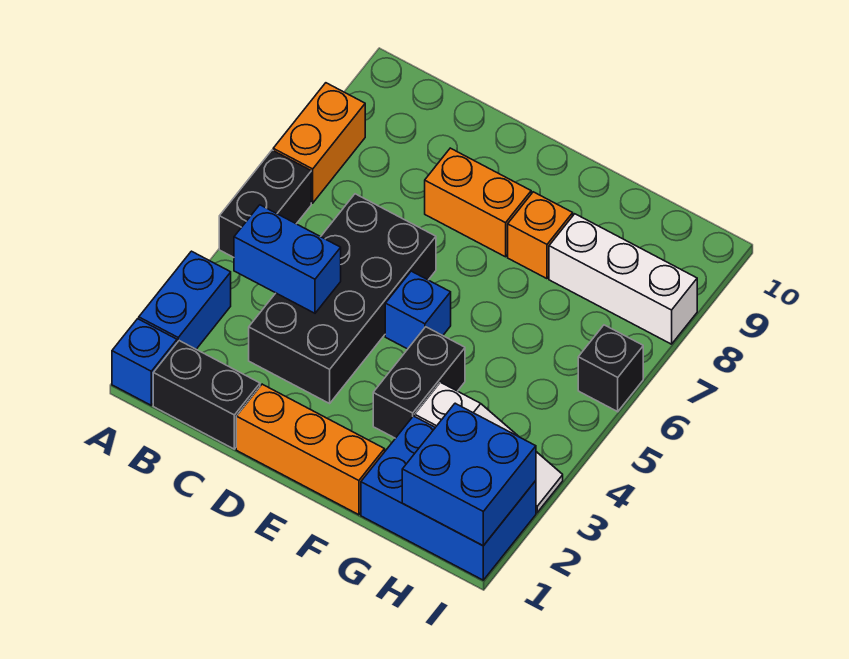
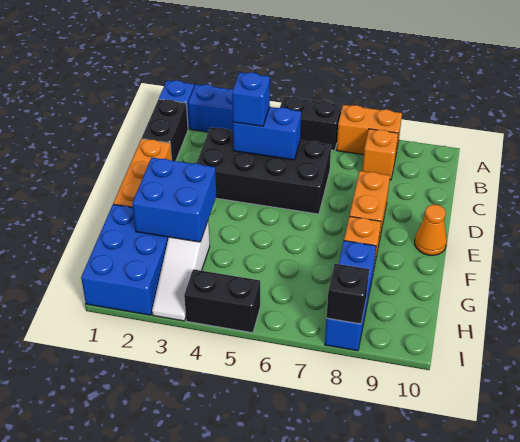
blue 1x2 brick [234,205,341,313] -> blue 1x2 brick turned to [233,107,301,160]
none -> orange 1x1 brick [362,129,398,180]
blue 1x1 brick [385,271,451,349] -> blue 1x1 brick moved to [232,72,270,126]
none -> orange 1x1 cone [415,205,447,255]
black 1x2 brick [373,327,465,438] -> black 1x2 brick moved to [184,269,260,333]
white 1x3 brick [549,214,697,344] -> blue 1x3 brick [325,241,376,351]
blue 2x2 brick [402,403,536,546] -> blue 2x2 brick moved to [132,158,216,242]
black 1x1 brick [578,325,643,412] -> black 1x1 brick moved to [327,264,369,324]

